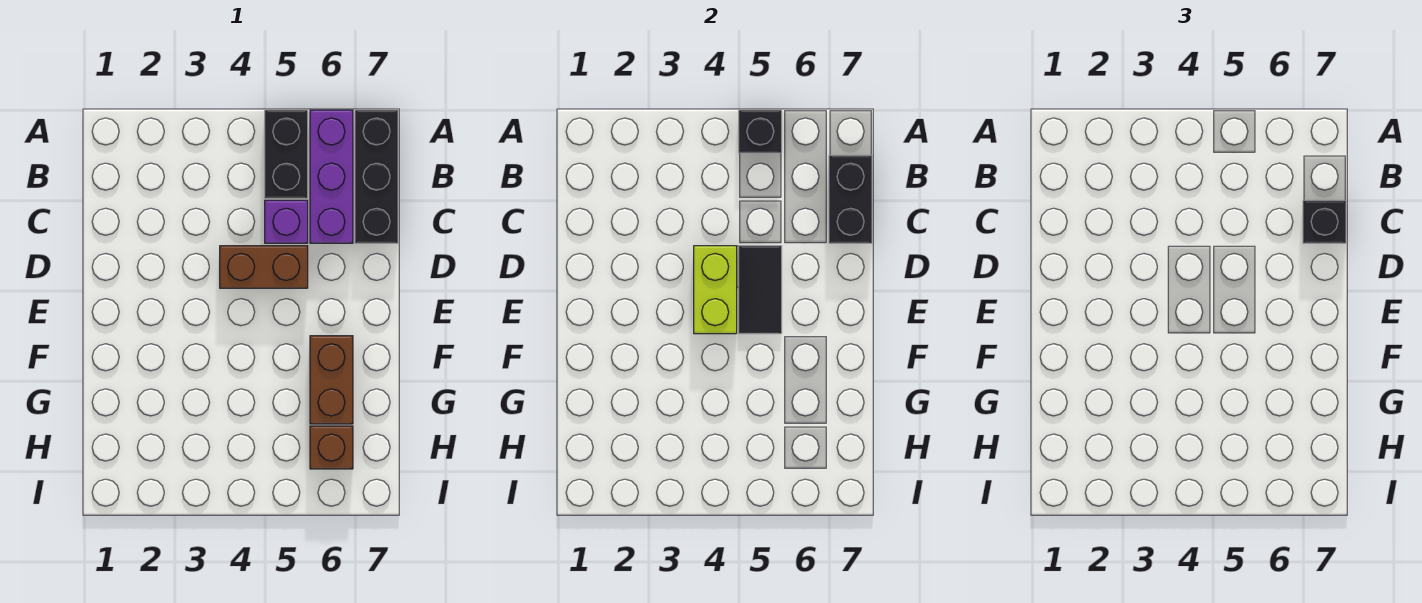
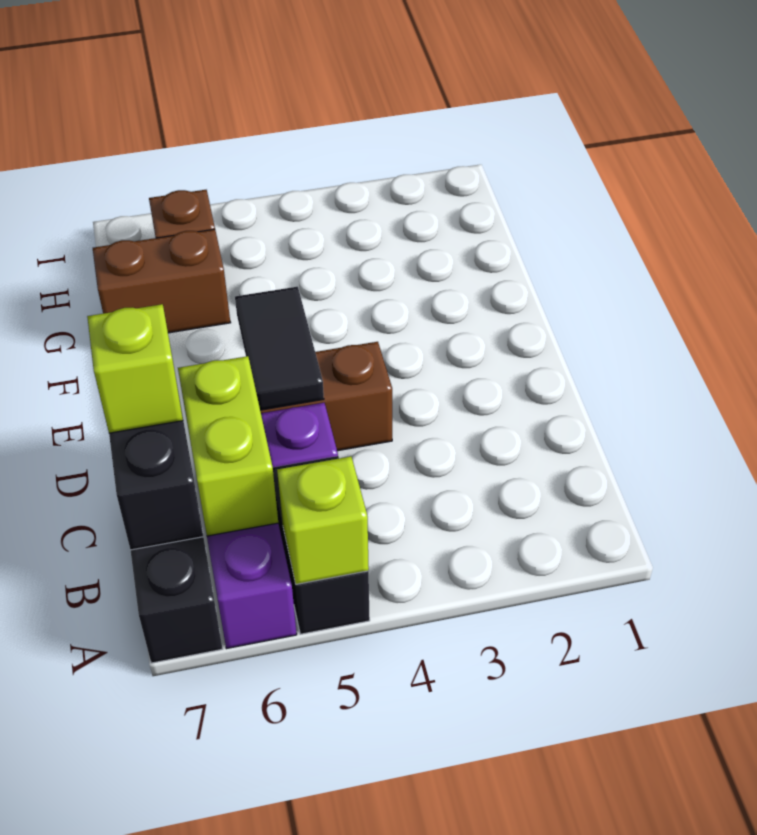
black 1x1 brick [739,110,782,153] -> lime 1x1 brick [277,456,369,584]
black 1x1 brick [1303,200,1346,243] -> lime 1x1 brick [87,304,183,433]
lime 1x2 brick [694,246,737,334] -> lime 1x2 brick moved to [178,356,278,536]
brown 1x2 brick [310,336,353,424] -> brown 1x2 brick turned to [93,229,231,333]

